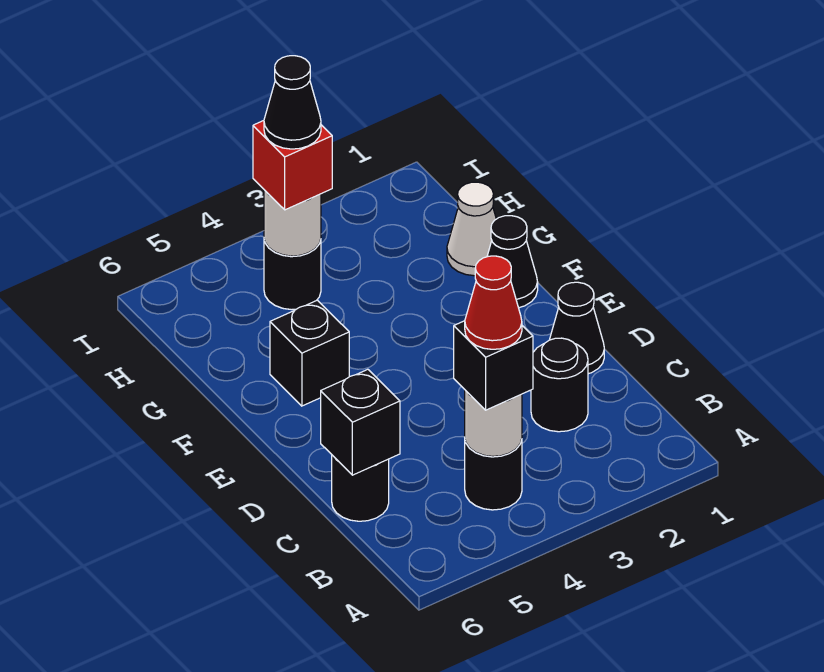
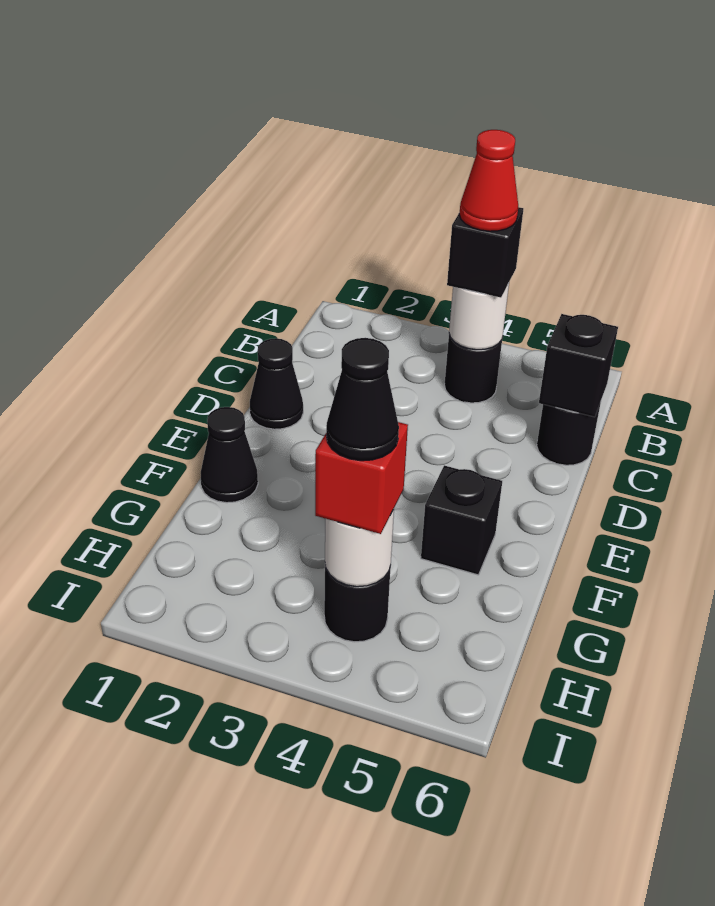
black 1x1 round brick [531,338,588,432] -> none
white 1x1 cone [447,182,496,276] -> none

